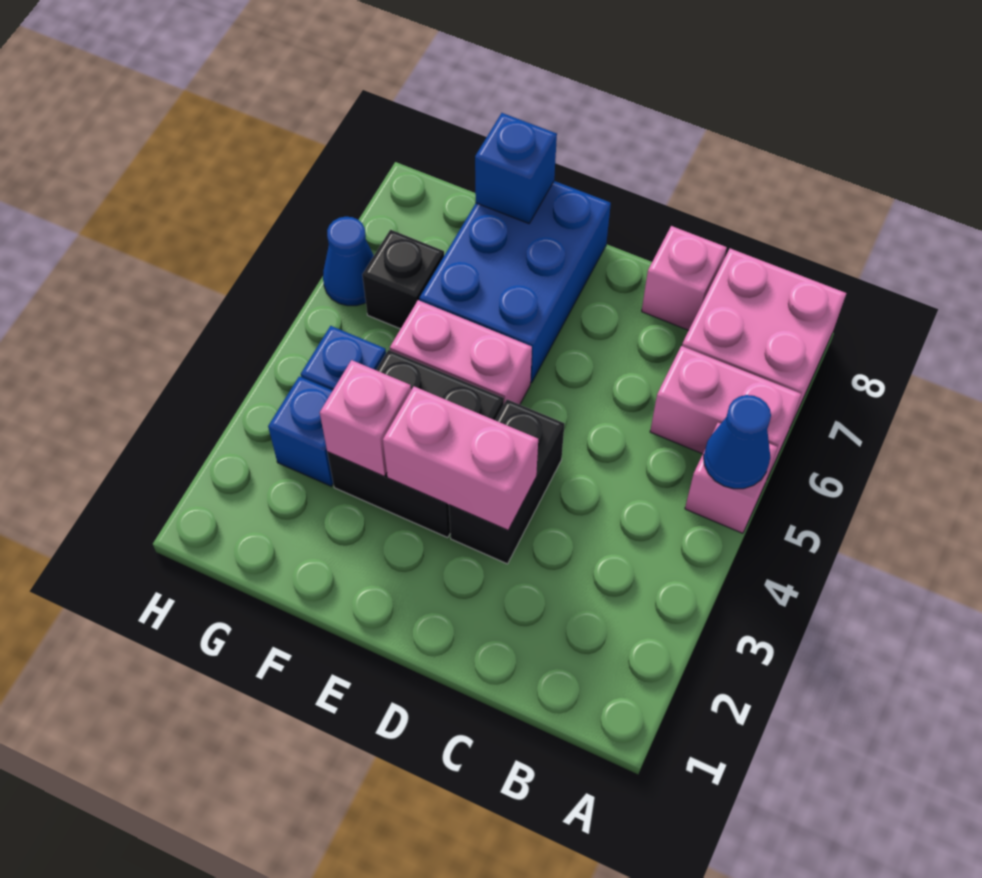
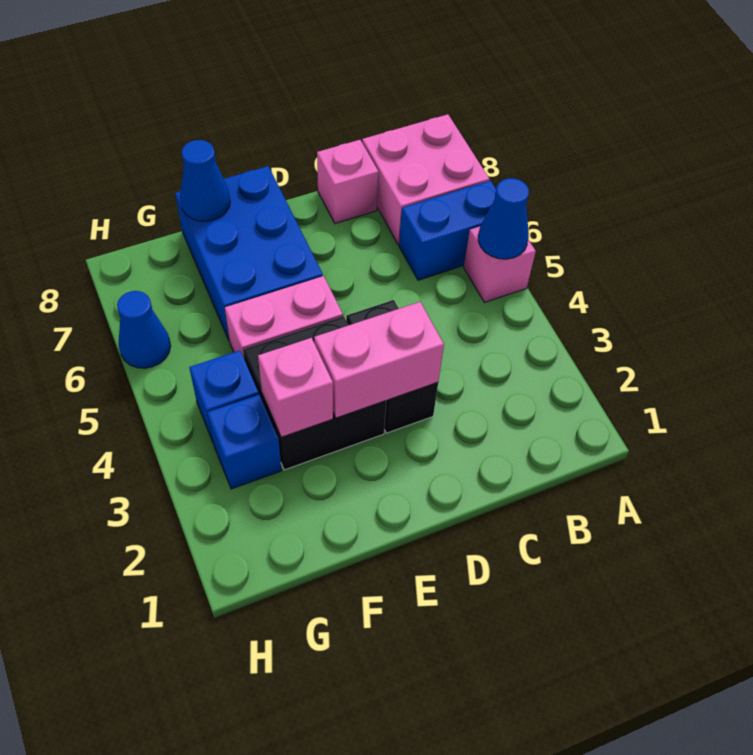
pink 1x2 brick [650,346,801,476] -> blue 1x2 brick [399,181,496,280]
blue 1x1 brick [475,113,557,224] -> blue 1x1 cone [180,140,230,221]
black 1x1 brick [362,230,444,329] -> none

